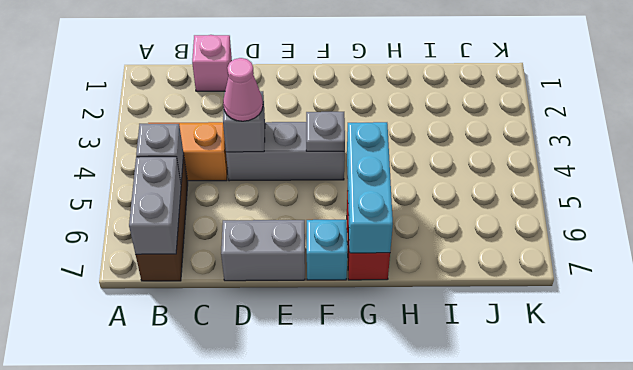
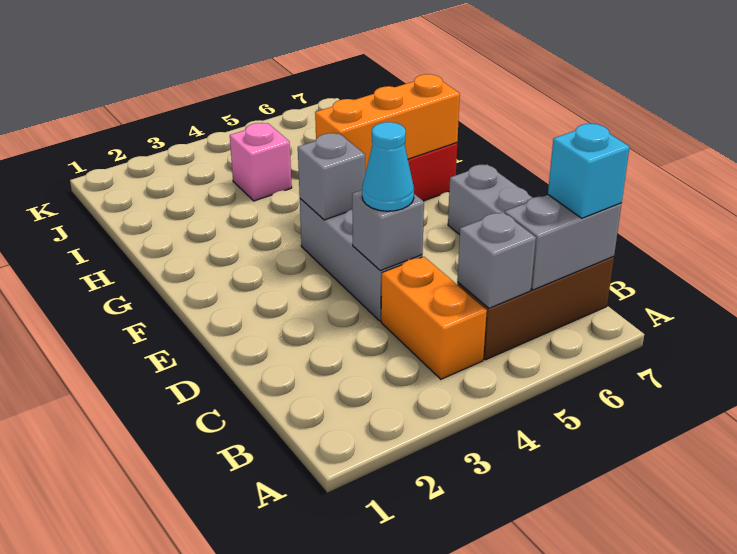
pink 1x1 brick [192,35,232,91] -> pink 1x1 brick moved to [230,123,292,201]
pink 1x1 cone [223,58,263,121] -> cyan 1x1 cone [362,122,414,211]
grey 1x1 plate [306,112,345,151] -> grey 1x1 brick [298,133,365,220]
cyan 1x1 brick [307,220,347,280] -> cyan 1x1 brick moved to [548,124,629,218]
cyan 1x3 brick [347,122,393,253] -> orange 1x3 brick [315,74,460,173]

